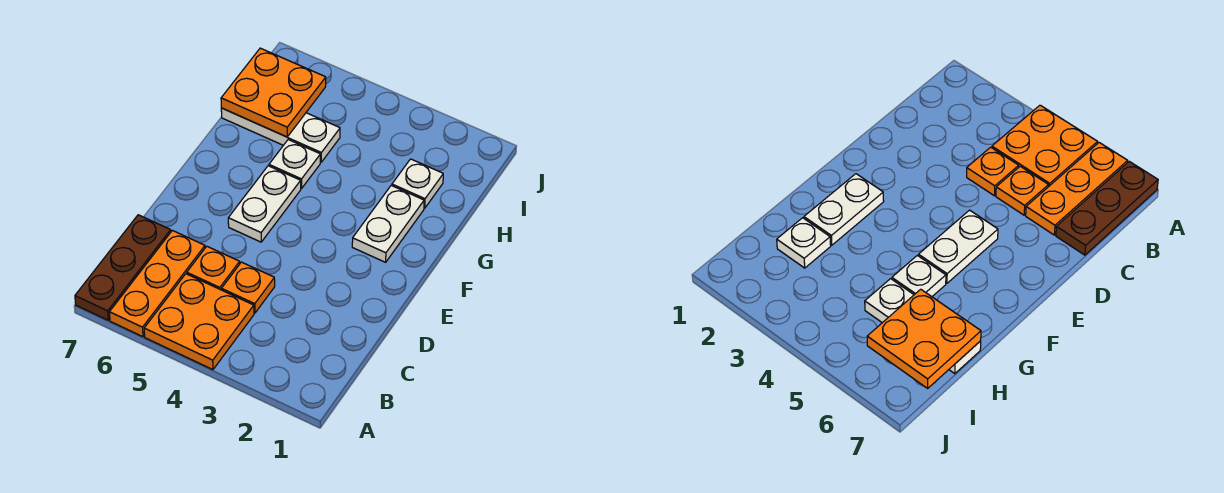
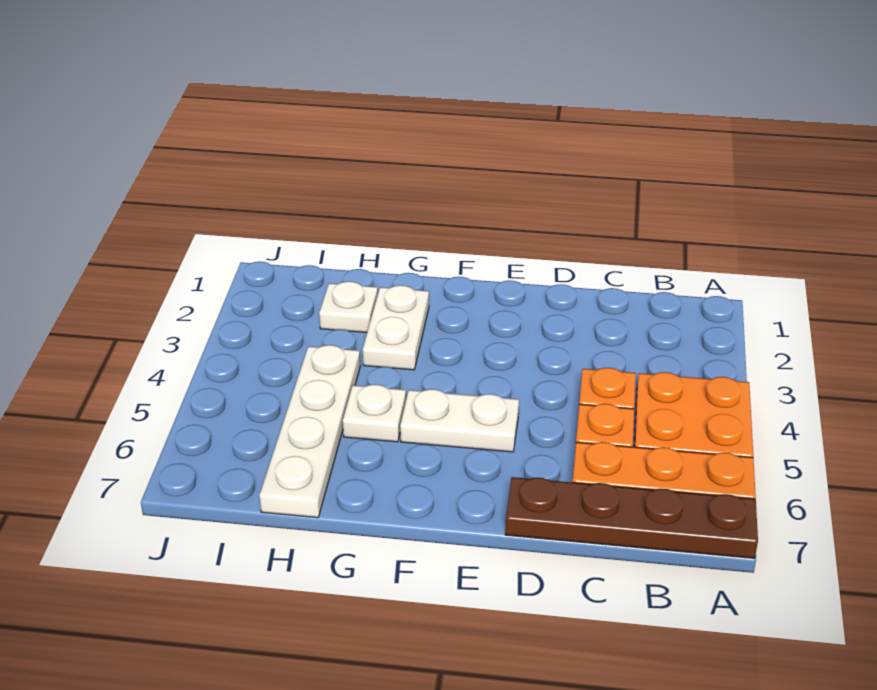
brown 1x3 plate [75,215,171,320] -> brown 1x4 plate [505,477,758,558]
white 1x2 plate [352,186,424,262] -> white 1x2 plate turned to [363,285,429,370]
white 1x3 plate [221,108,340,162] -> white 1x4 plate [259,345,360,518]
orange 2x2 plate [221,48,326,137] -> none

